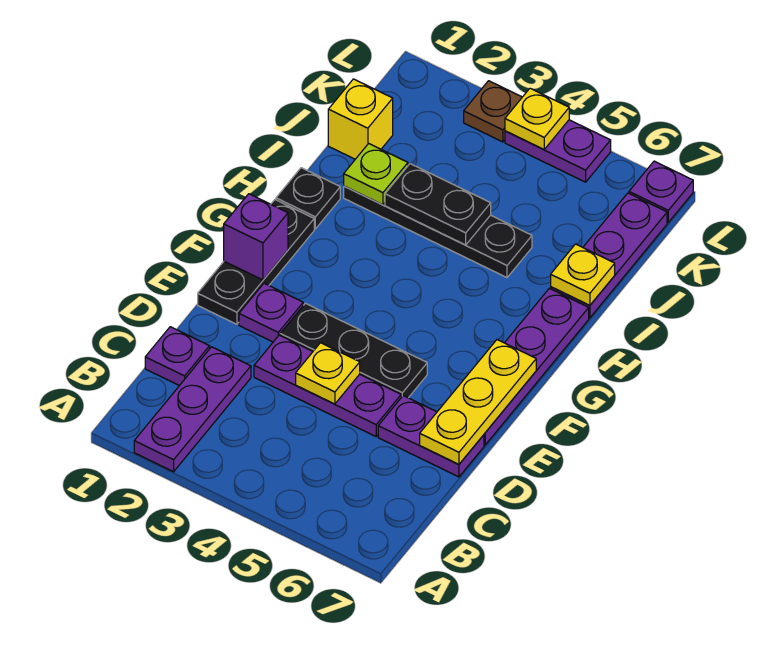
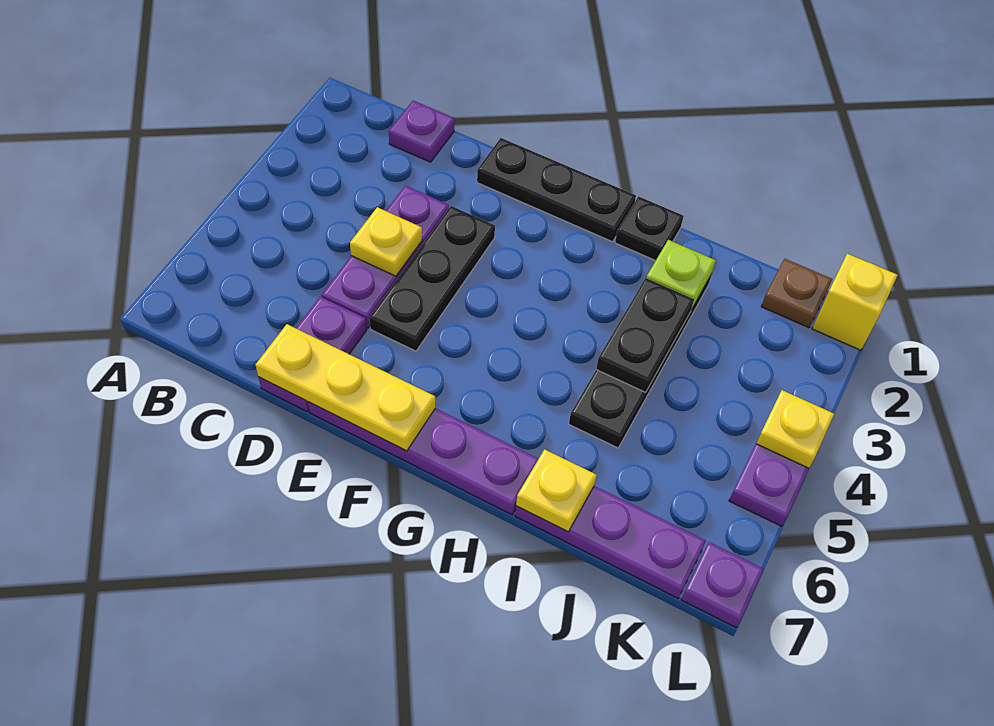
purple 1x3 plate [134,347,251,472] -> none
purple 1x1 plate [239,283,303,342] -> none
purple 1x1 brick [224,194,288,280] -> none
yellow 1x1 brick [328,79,393,159] -> yellow 1x1 brick moved to [812,254,898,350]
brown 1x1 plate [464,81,522,142] -> brown 1x1 plate moved to [761,259,832,328]

